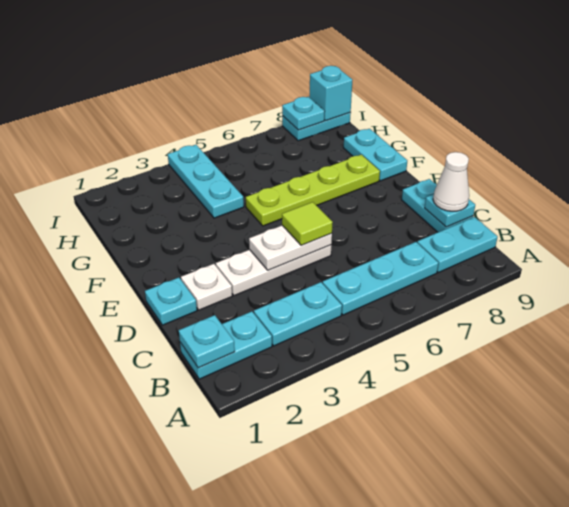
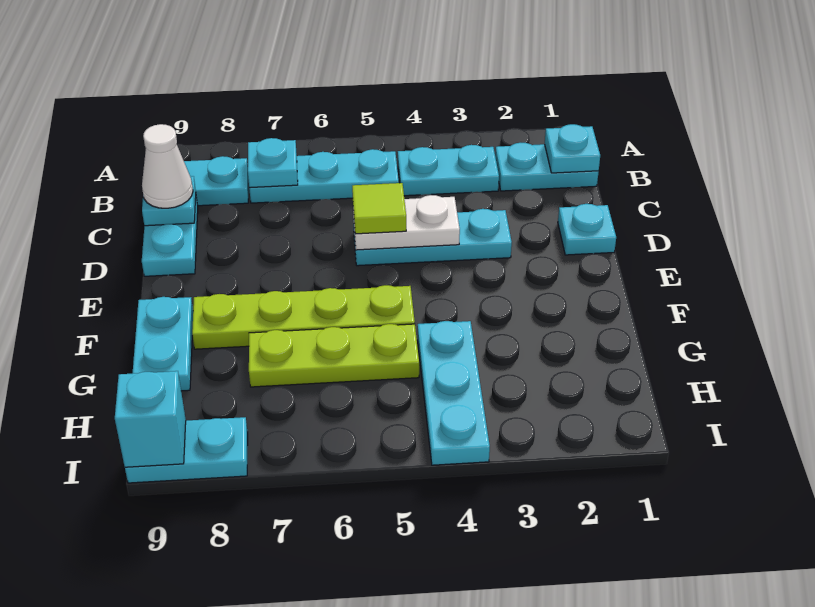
white 1x1 plate [181,264,232,310] -> none
white 1x3 plate [216,245,331,296] -> cyan 1x3 plate [353,209,512,266]
none -> lime 1x3 plate [249,324,419,387]
cyan 1x1 plate [282,97,324,130] -> cyan 1x1 plate moved to [248,138,298,188]

